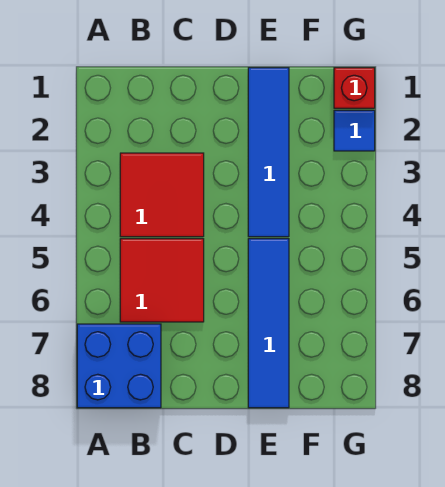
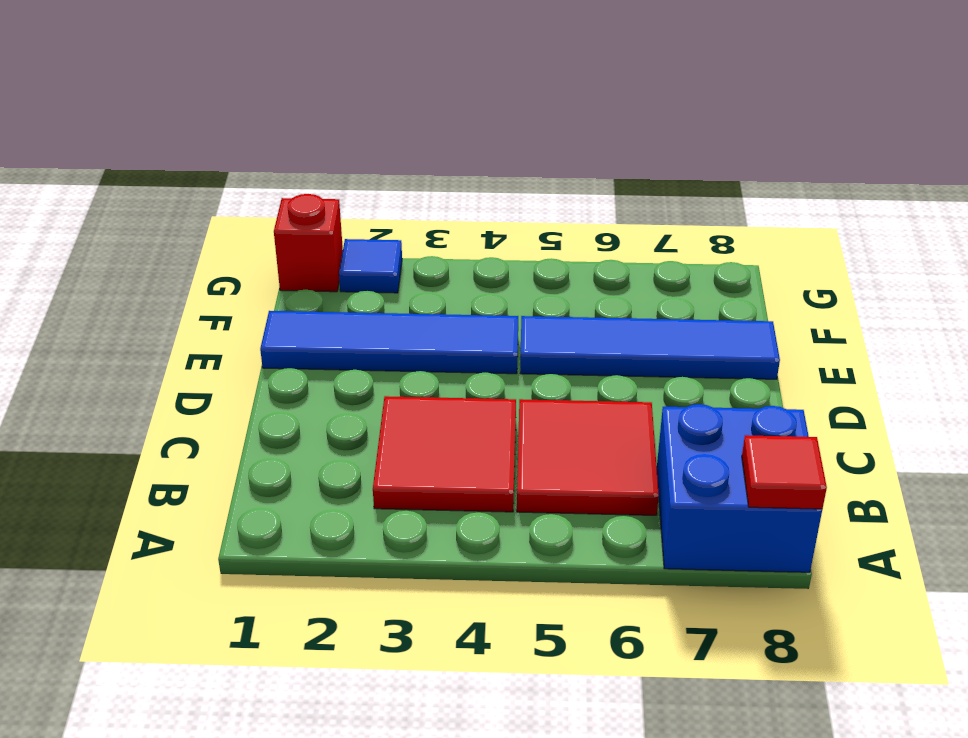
none -> red 1x1 tile [742,435,827,509]

